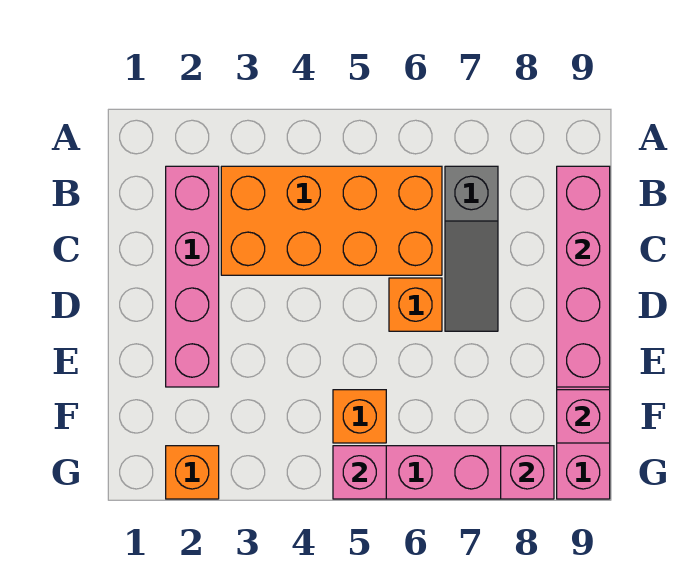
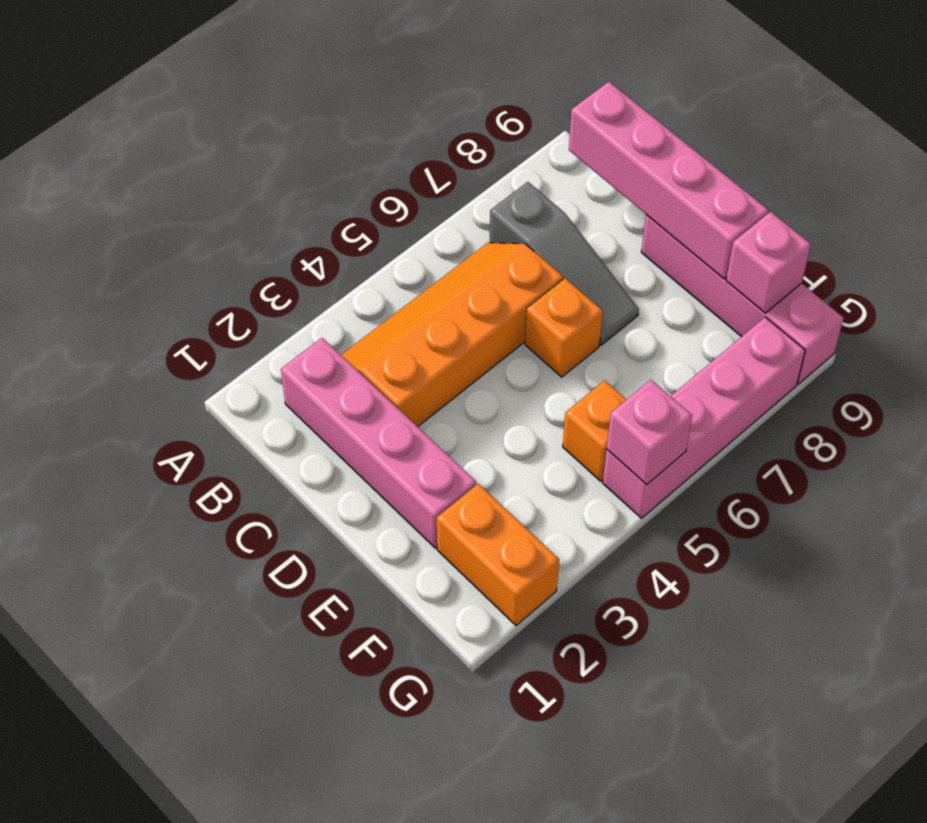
orange 2x4 brick [221,166,442,275] -> orange 2x4 slope [341,243,563,427]
orange 1x1 brick [166,446,219,499] -> orange 1x2 brick [437,484,559,626]
pink 1x1 brick [501,446,554,499] -> none

